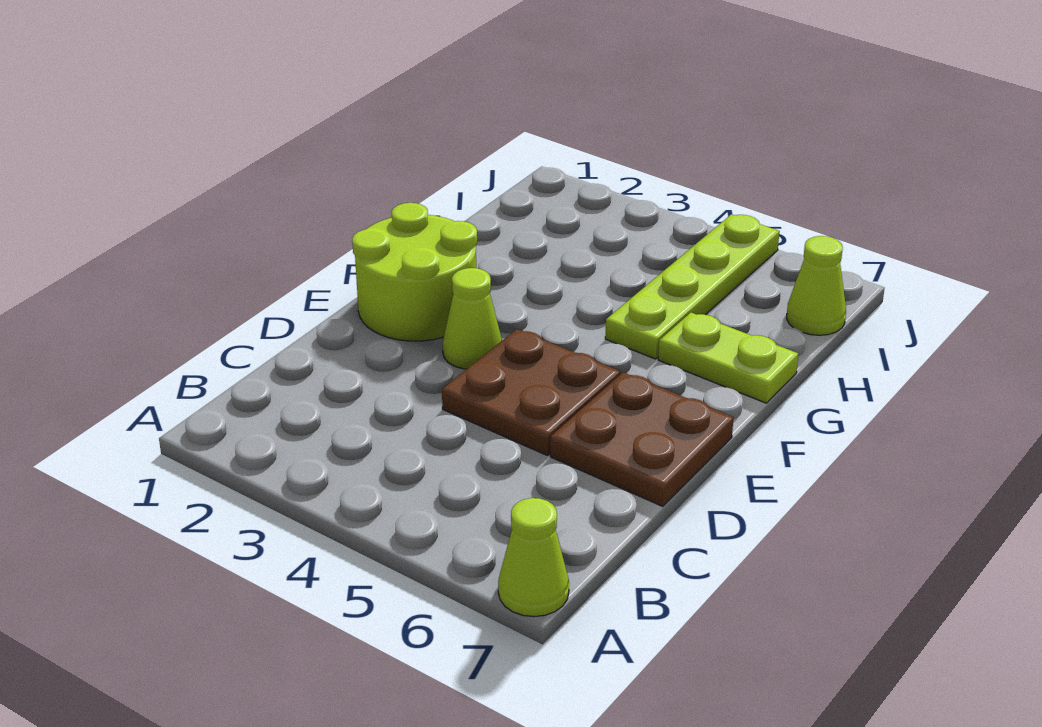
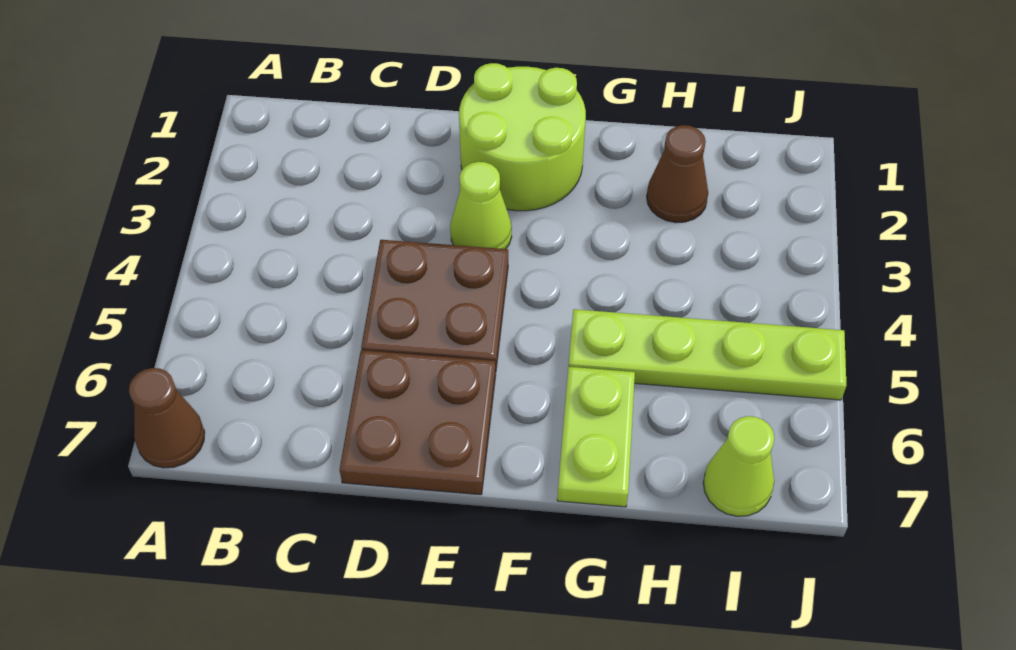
lime 1x1 cone [498,498,569,617] -> brown 1x1 cone [129,368,205,468]
none -> brown 1x1 cone [647,125,708,223]

